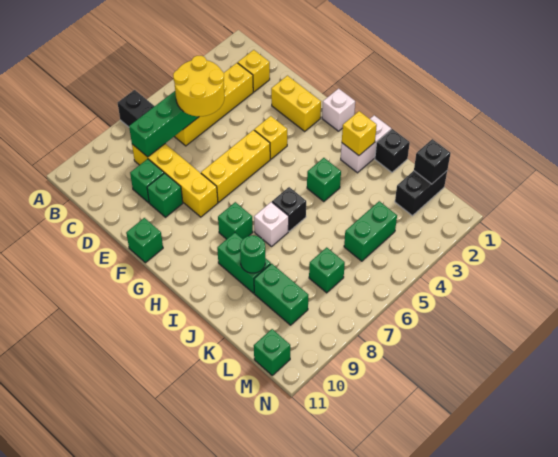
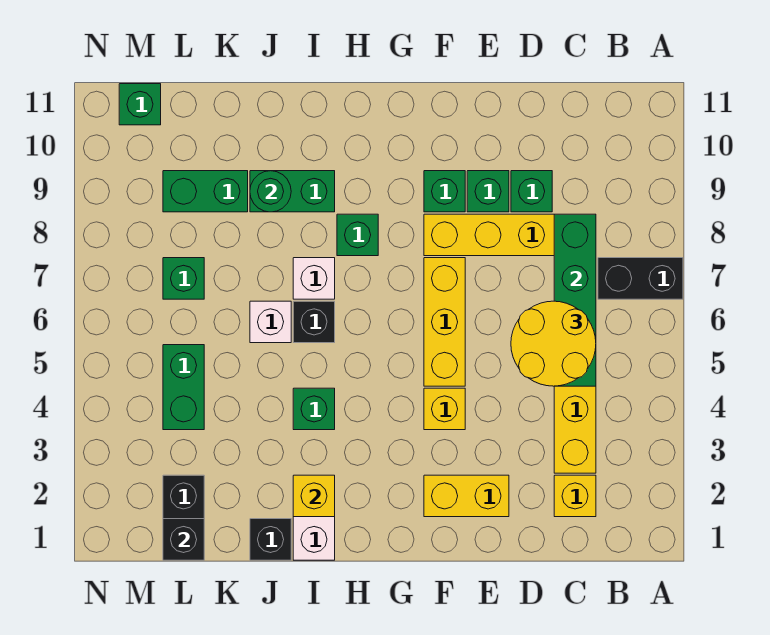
green 1x1 brick [126,218,163,263] -> green 1x1 brick moved to [424,171,465,212]
white 1x1 brick [322,89,355,131] -> white 1x1 brick moved to [250,301,291,343]

